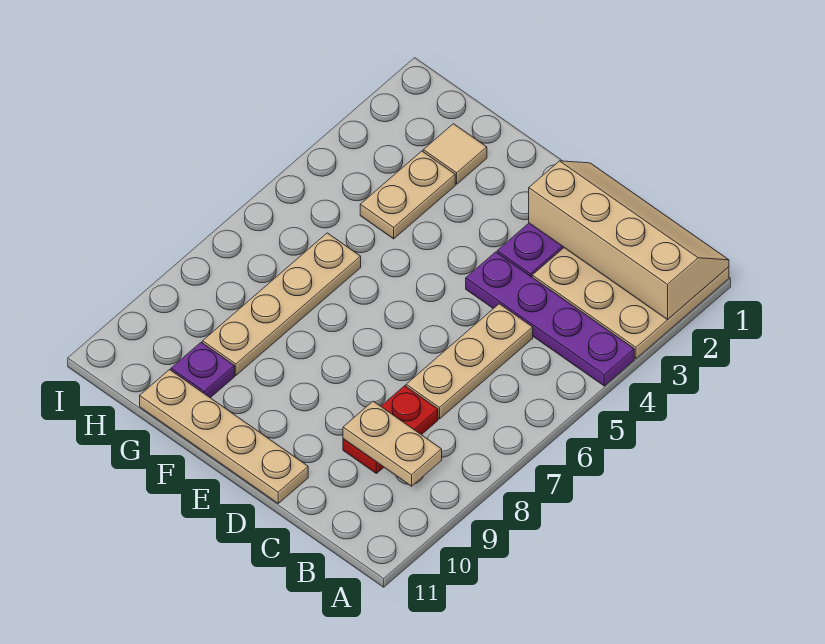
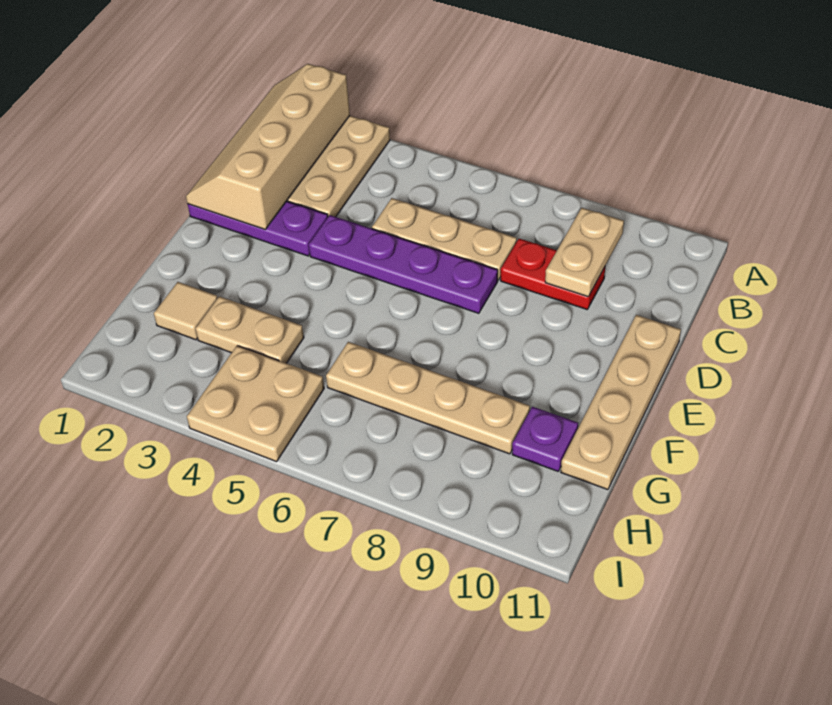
purple 1x4 plate [466,252,634,386] -> purple 1x4 plate turned to [309,215,498,313]
none -> tan 2x2 plate [187,346,324,462]

